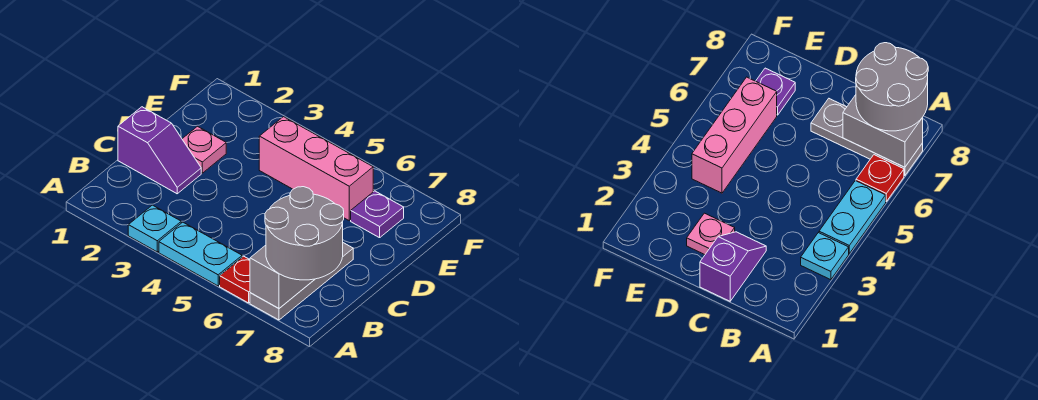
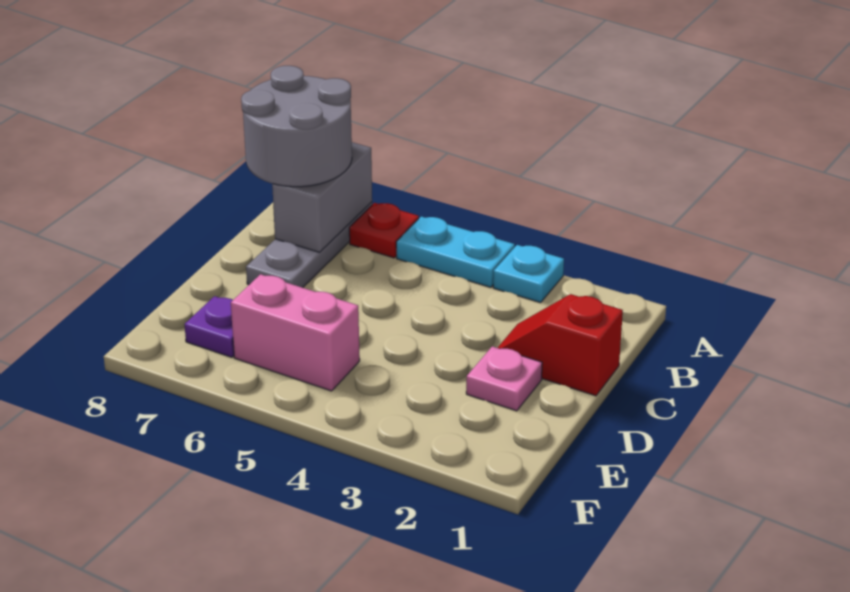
purple 1x2 slope [118,107,201,194] -> red 1x2 slope [498,294,623,396]
pink 1x3 brick [259,117,373,220] -> pink 1x2 brick [231,274,360,391]

